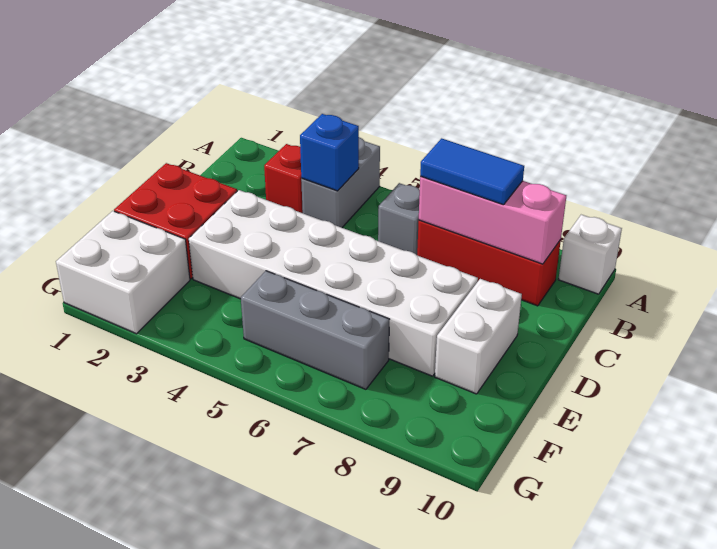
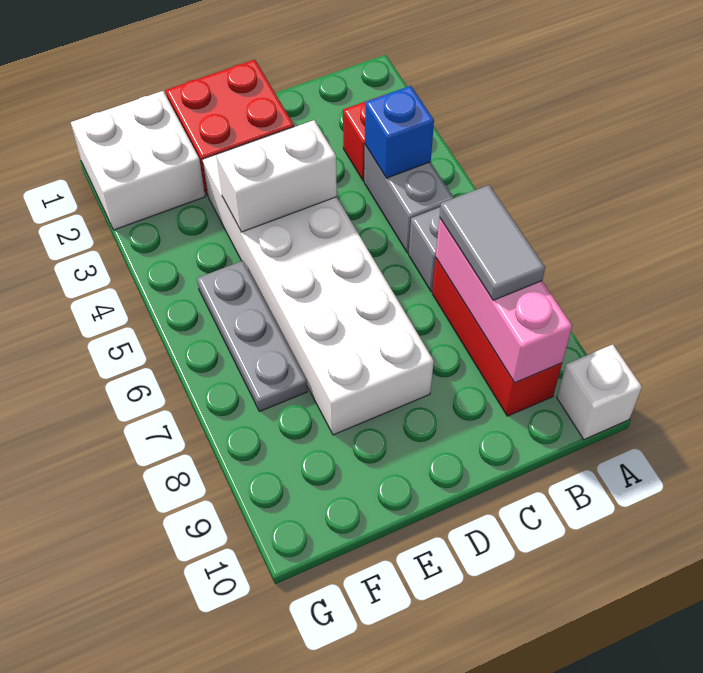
grey 1x2 brick [301,137,380,228] -> grey 1x2 brick turned to [364,145,454,253]
blue 1x2 tile [420,139,524,205] -> grey 1x2 tile [440,185,545,300]
white 1x2 brick [435,279,522,394] -> white 1x2 brick moved to [217,120,337,232]
grey 1x3 brick [241,271,390,389] -> grey 1x3 plate [197,261,307,412]

